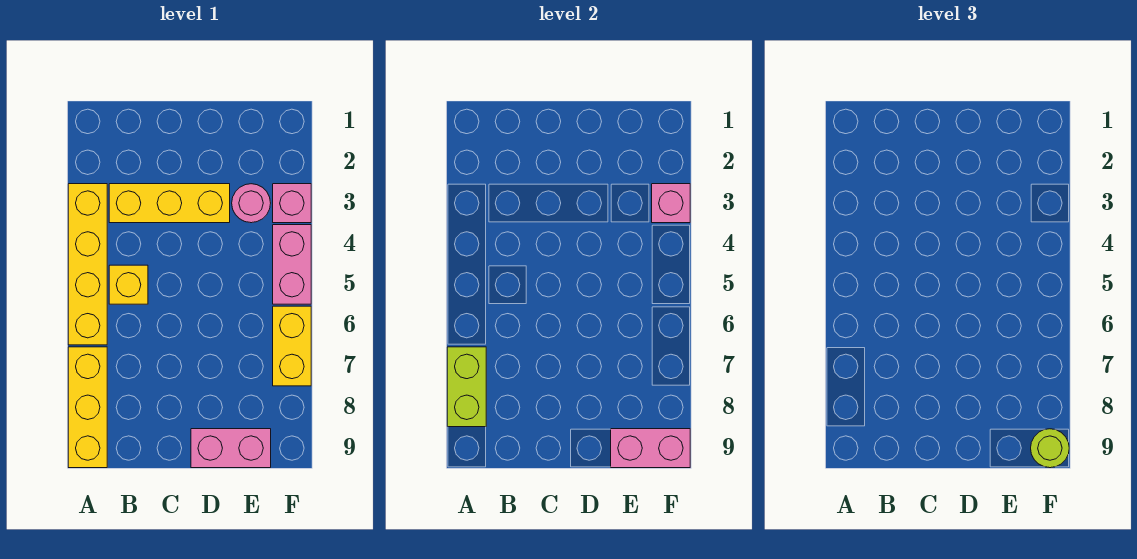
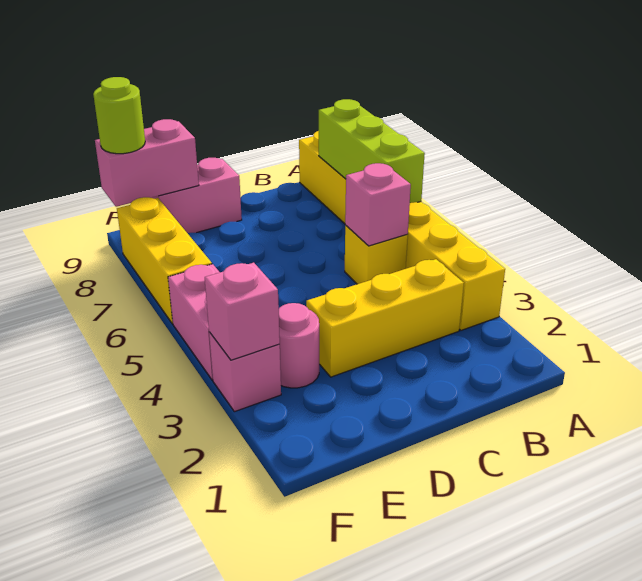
lime 1x2 brick [447,347,486,427] -> lime 1x3 brick [319,99,425,203]
none -> pink 1x1 brick [345,163,411,246]
yellow 1x2 brick [273,306,311,386] -> yellow 1x3 brick [117,197,212,324]

